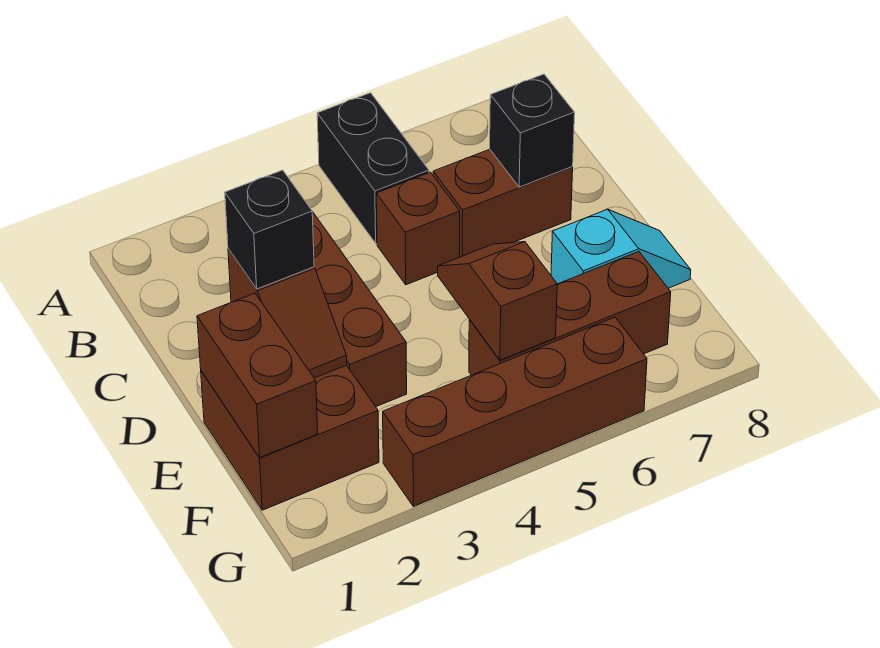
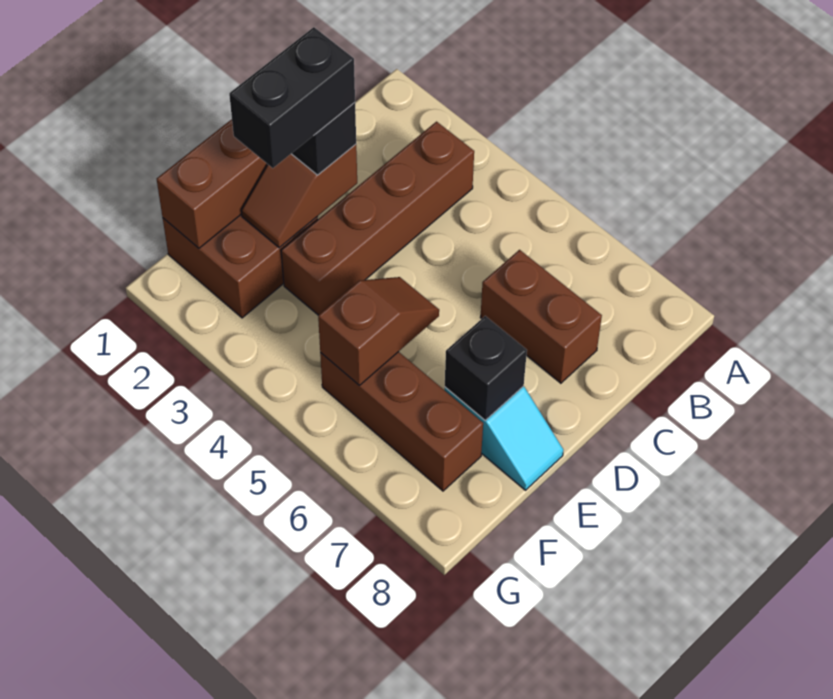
black 1x2 brick [317,93,429,244] -> black 1x2 brick moved to [229,27,355,168]
brown 1x1 brick [376,172,460,285] -> none
black 1x1 brick [490,74,575,187] -> black 1x1 brick moved to [445,316,527,420]
brown 1x4 brick [383,317,647,507] -> none

